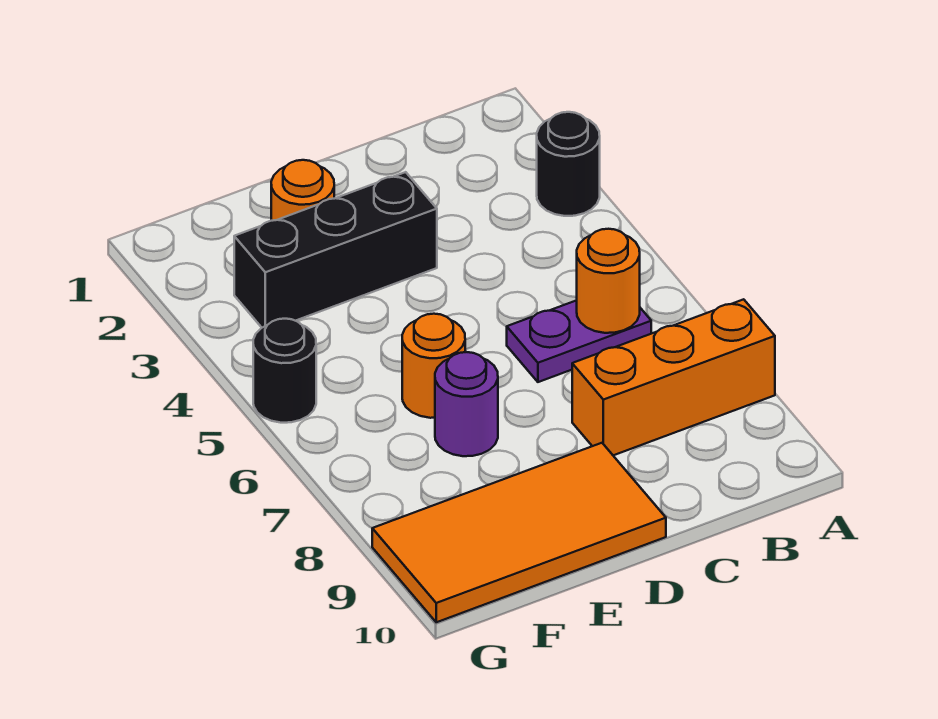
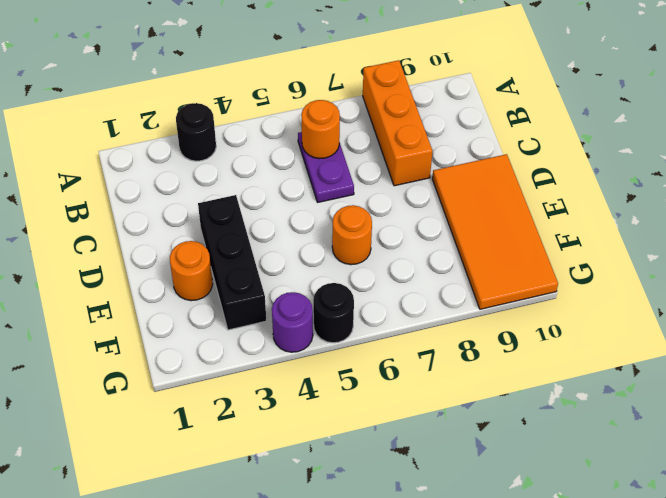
purple 1x1 round brick [435,352,498,456] -> purple 1x1 round brick moved to [272,292,313,352]

